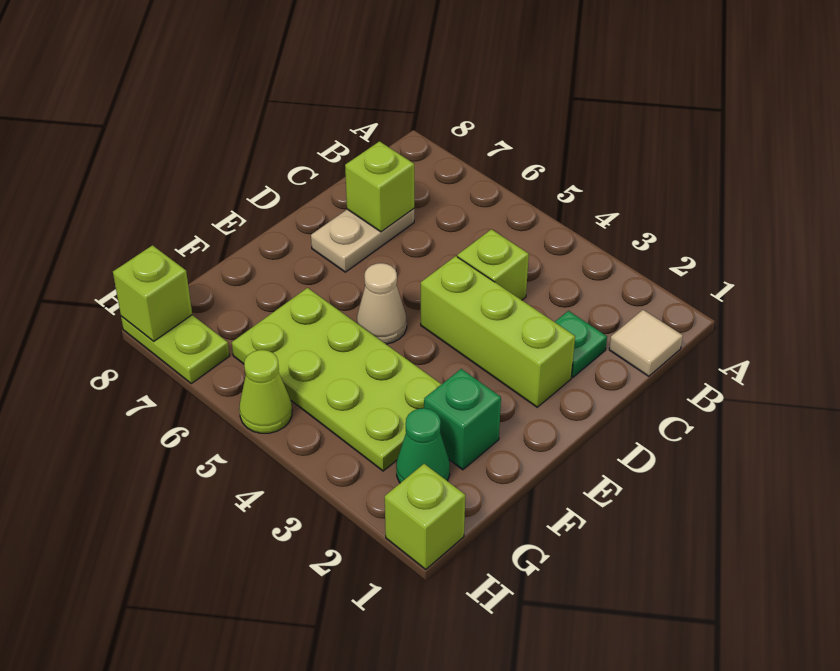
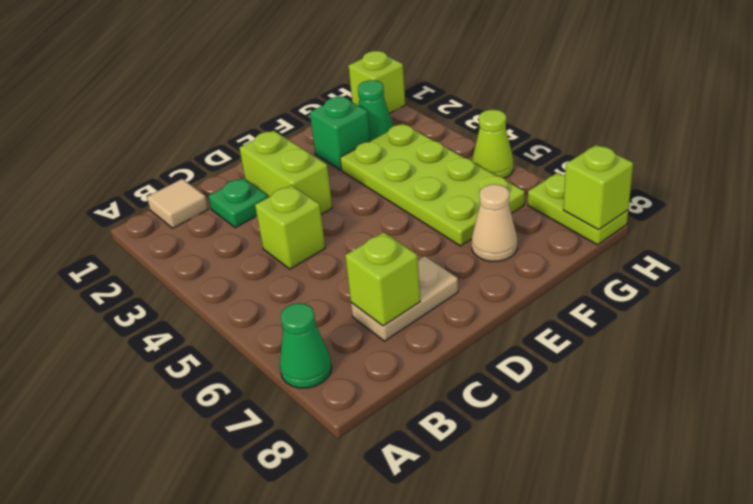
none -> green 1x1 cone [280,303,332,388]
lime 1x3 brick [421,256,575,407] -> lime 1x2 brick [239,130,332,214]
tan 1x1 cone [357,263,407,344] -> tan 1x1 cone moved to [472,184,517,262]

